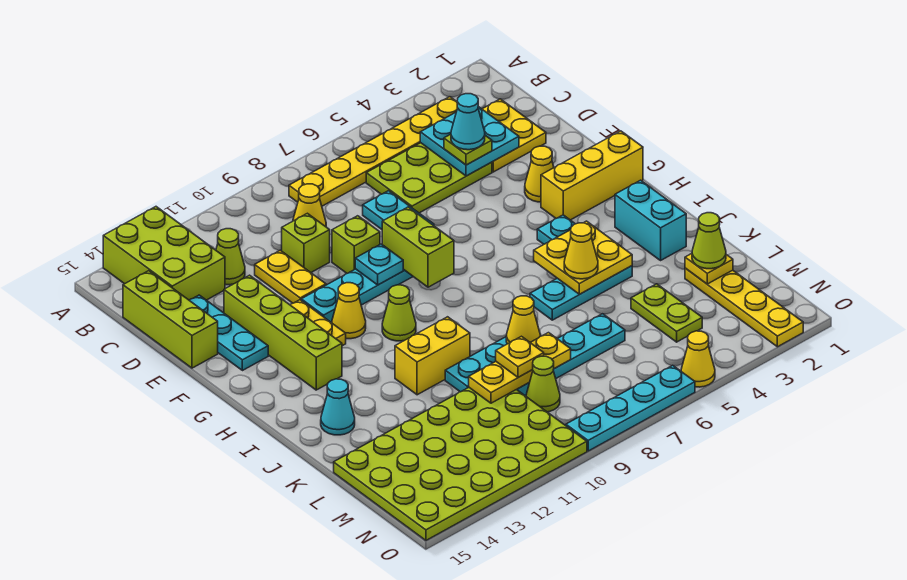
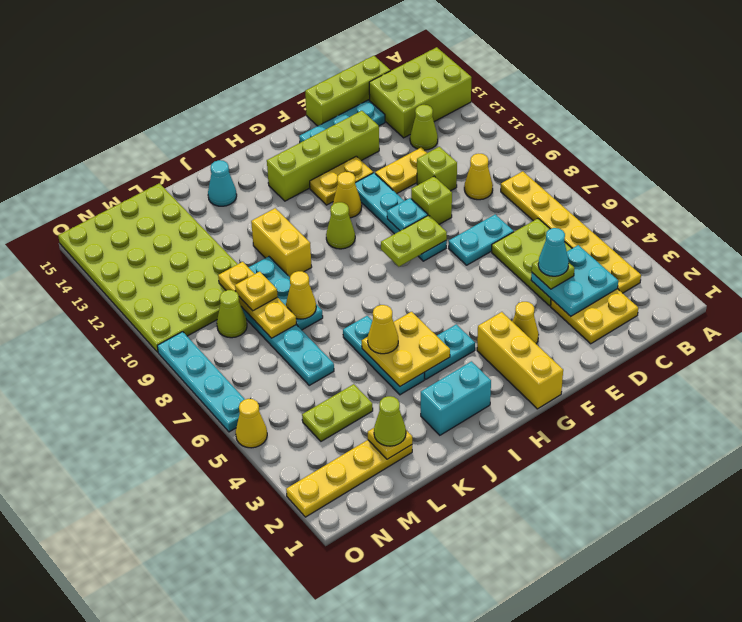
lime 1x2 brick [382,207,454,287] -> lime 1x2 plate [381,215,447,267]

